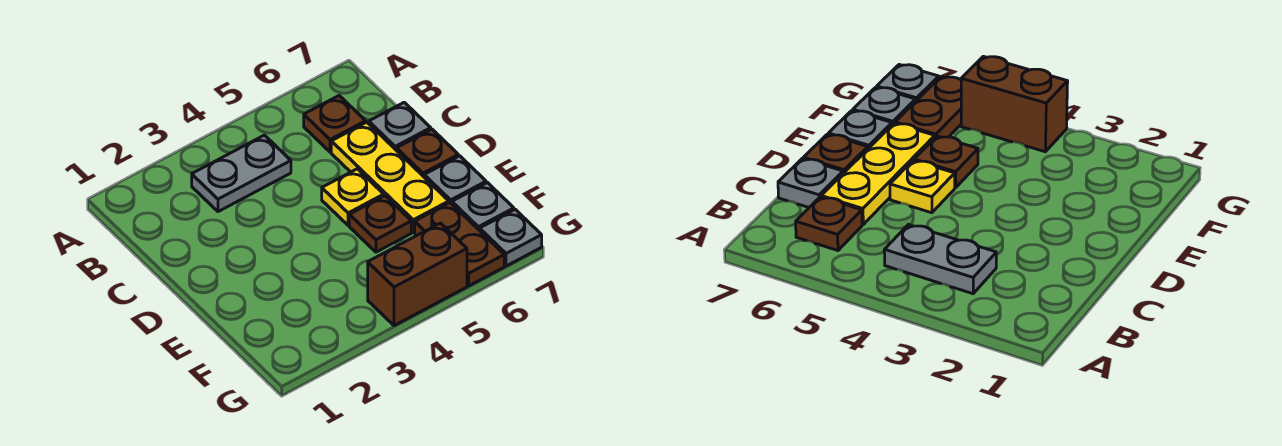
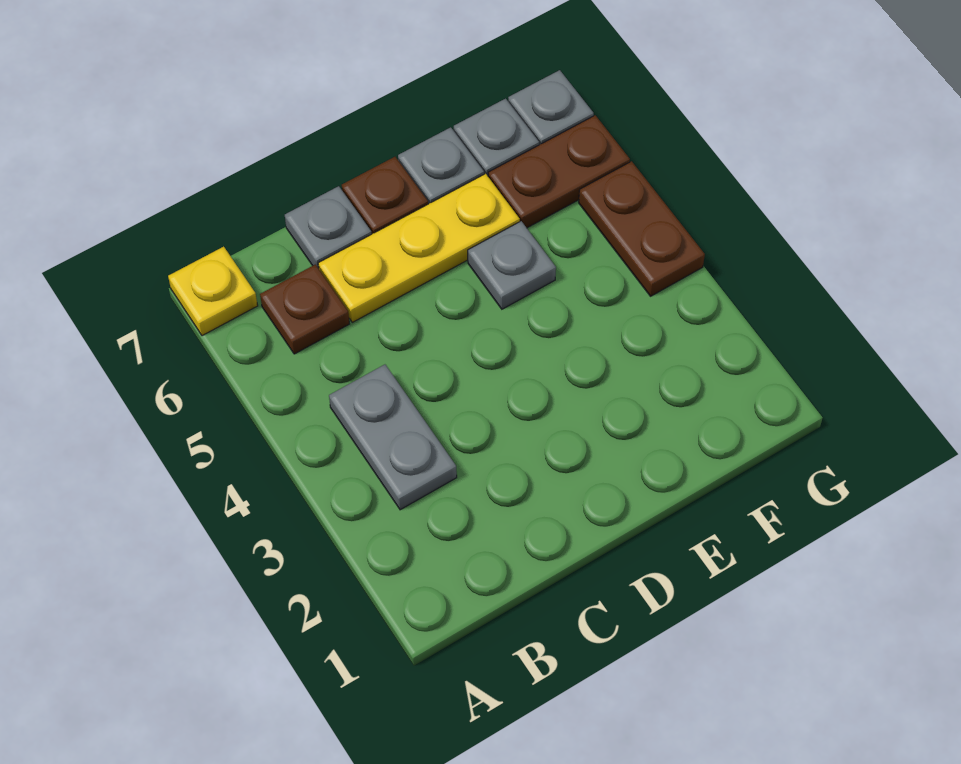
yellow 1x1 plate [322,169,384,225] -> yellow 1x1 plate moved to [168,247,258,336]
brown 1x1 plate [349,196,411,252] -> grey 1x1 plate [468,221,556,309]
brown 1x2 brick [368,223,467,326] -> brown 1x2 plate [579,161,705,296]

